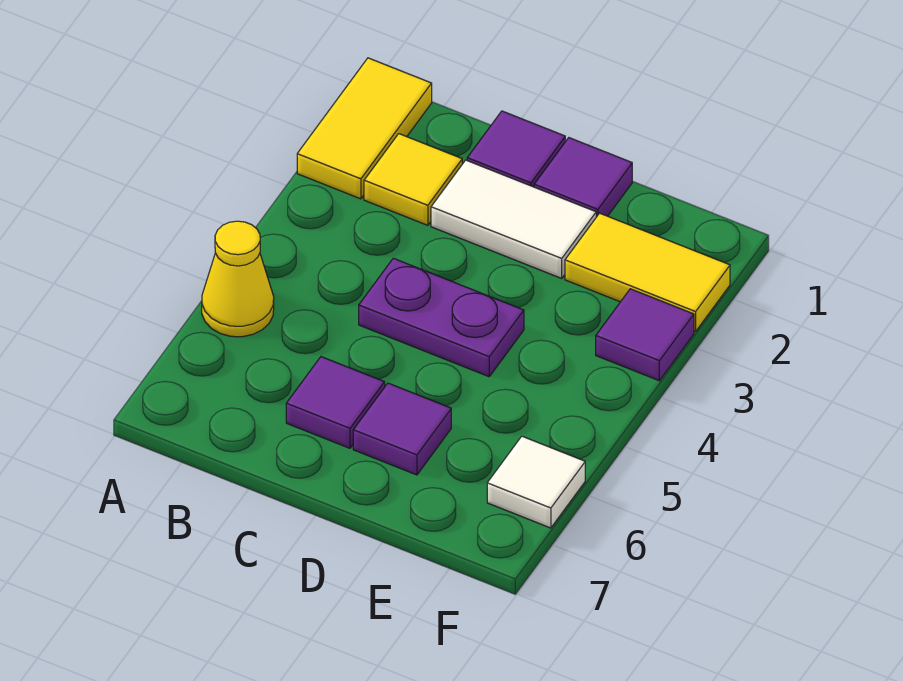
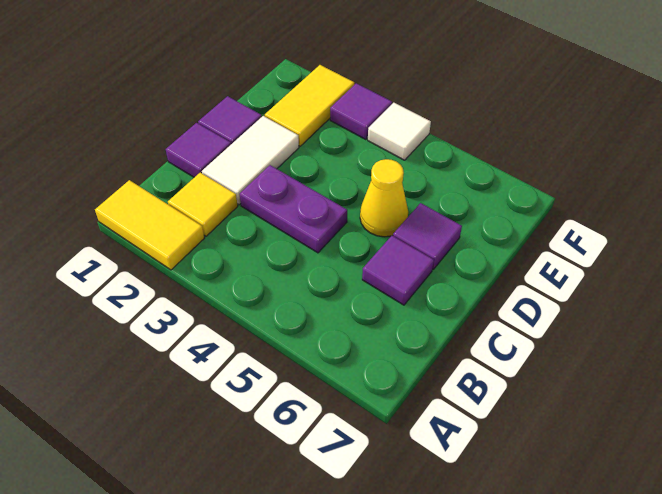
yellow 1x1 cone [202,221,274,337] -> yellow 1x1 cone moved to [360,159,408,237]
purple 1x2 plate [359,258,524,377] -> purple 1x2 plate turned to [240,165,347,253]
white 1x1 tile [487,436,585,528] -> white 1x1 tile moved to [368,103,431,160]

